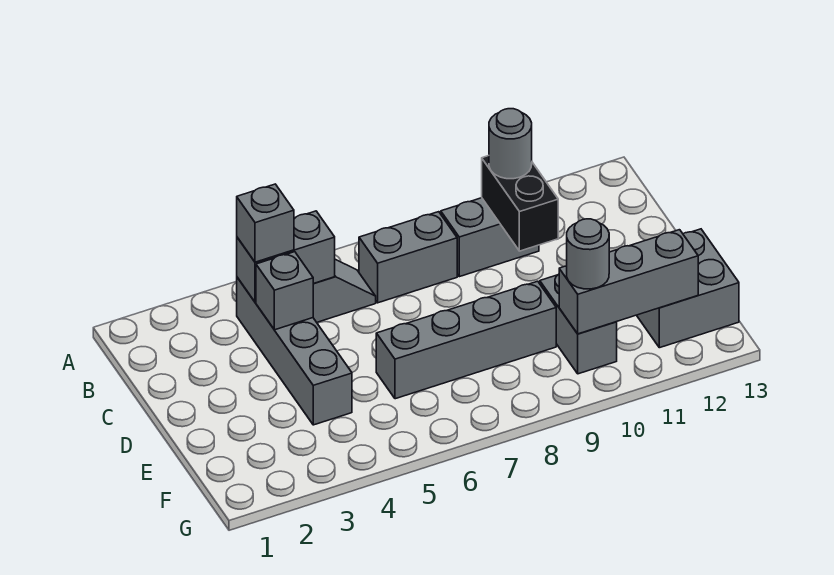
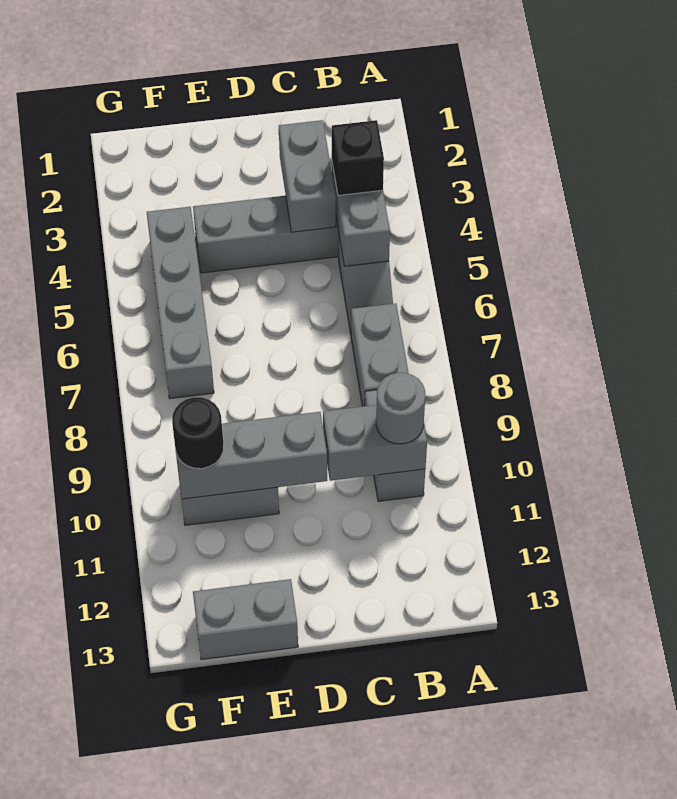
grey 1x1 brick [237,184,294,262] -> black 1x1 brick [332,120,384,195]
black 1x2 brick [482,156,558,251] -> grey 1x2 brick [323,405,427,481]
grey 1x1 brick [256,252,313,330] -> grey 1x2 brick [279,120,336,232]
grey 1x4 brick [376,281,556,399] -> grey 1x4 brick moved to [147,207,214,399]
grey 2x2 brick [637,229,739,348] -> grey 1x2 brick [193,579,298,660]
grey 1x3 brick [559,230,698,334] -> grey 1x3 brick turned to [176,412,327,499]
grey 1x1 round brick [567,219,609,289] -> black 1x1 round brick [172,397,224,469]

